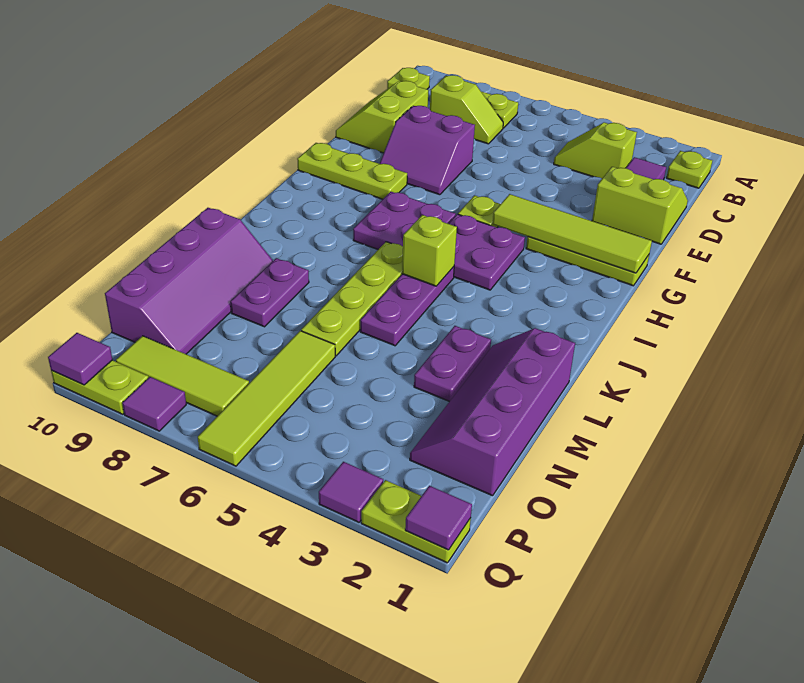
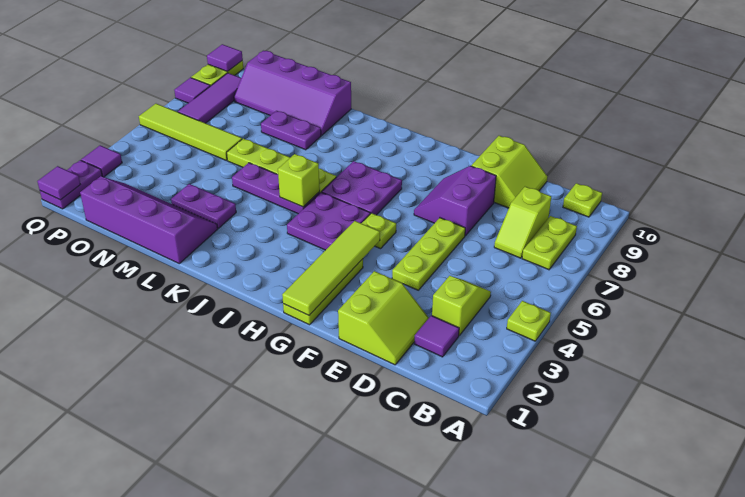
lime 1x1 plate [666,151,712,188] -> lime 1x1 plate moved to [507,301,551,341]
lime 2x2 slope [336,81,428,153] -> lime 2x2 slope turned to [471,136,547,208]
lime 1x3 plate [297,143,407,199] -> lime 1x3 plate moved to [392,218,465,290]
lime 1x3 tile [116,336,249,416] -> purple 1x3 tile [178,73,241,123]
lime 1x2 plate [361,480,471,563] -> purple 1x2 plate [40,160,102,209]

